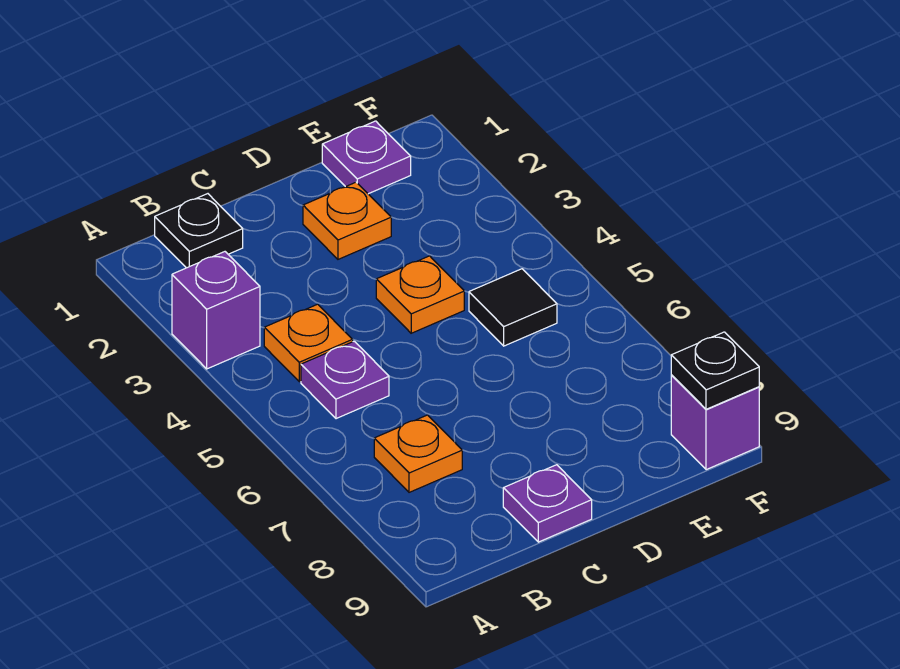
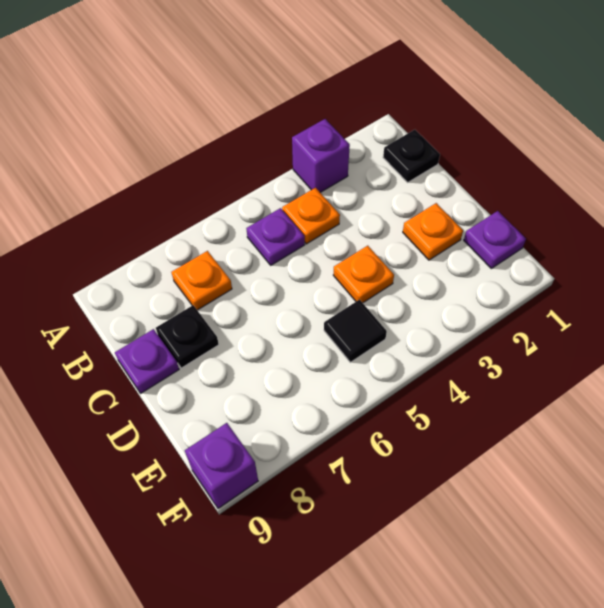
black 1x1 plate [671,332,759,409] -> black 1x1 plate moved to [156,305,219,368]

